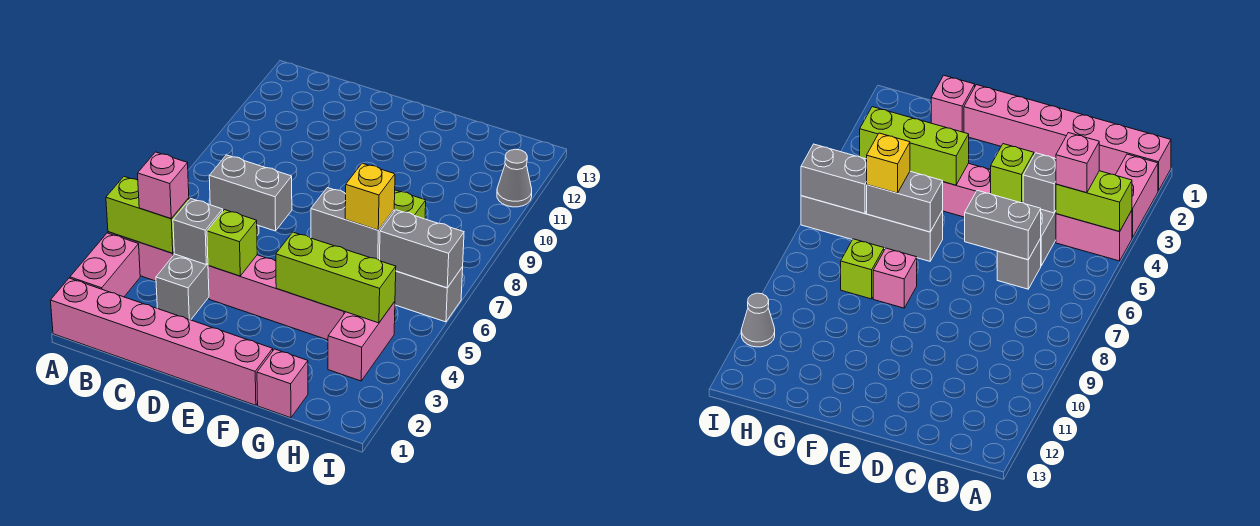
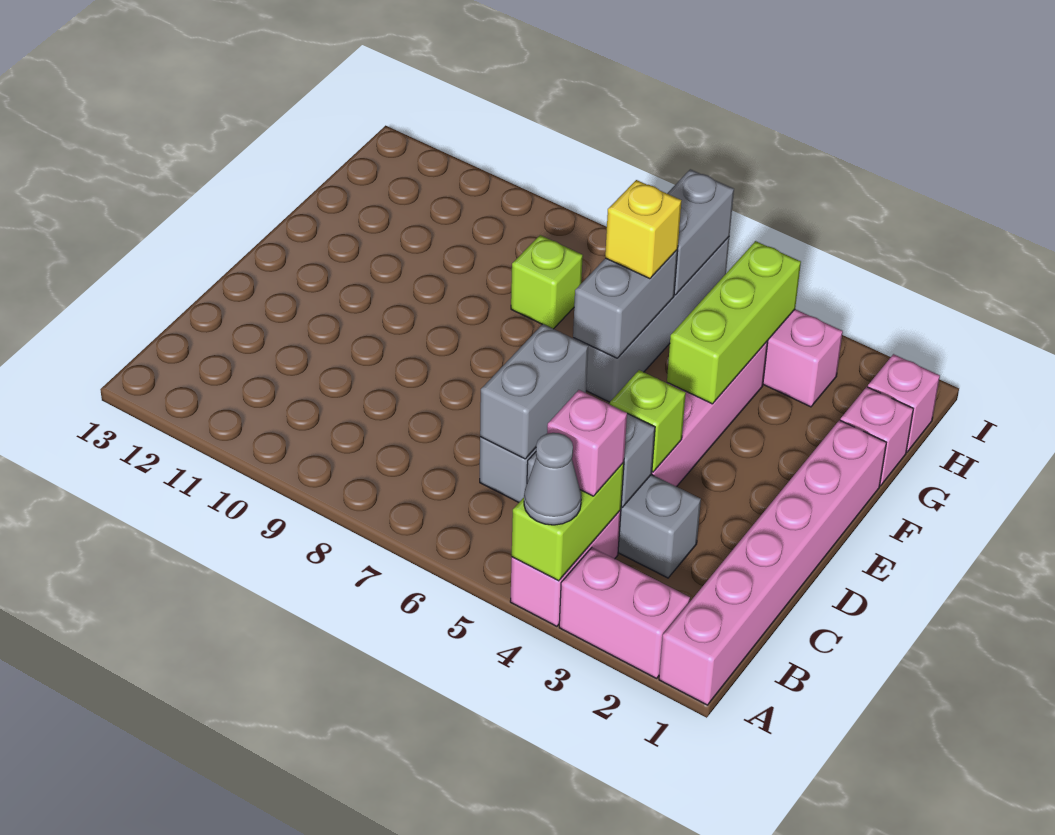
pink 1x1 brick [873,248,917,308] -> pink 1x1 brick moved to [868,354,940,452]
grey 1x1 cone [497,149,532,207] -> grey 1x1 cone moved to [524,433,581,525]

